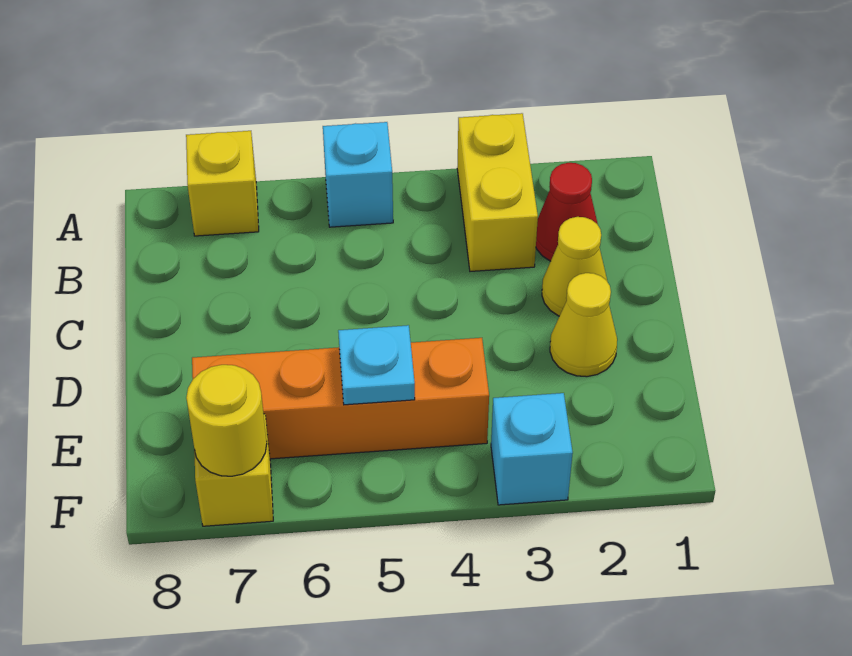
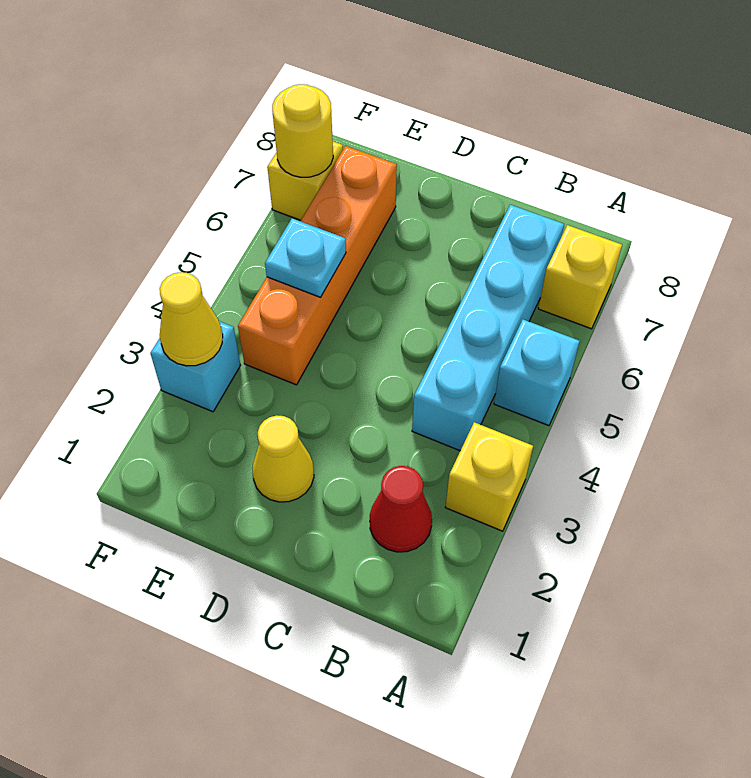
yellow 1x2 brick [457,113,538,271] -> yellow 1x1 brick [445,422,533,531]
none -> cyan 1x4 brick [412,205,564,451]
yellow 1x1 cone [542,217,607,316] -> yellow 1x1 cone moved to [160,272,223,366]

